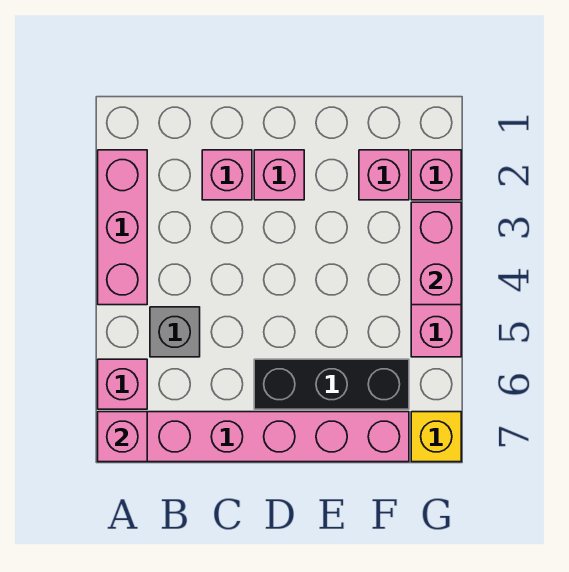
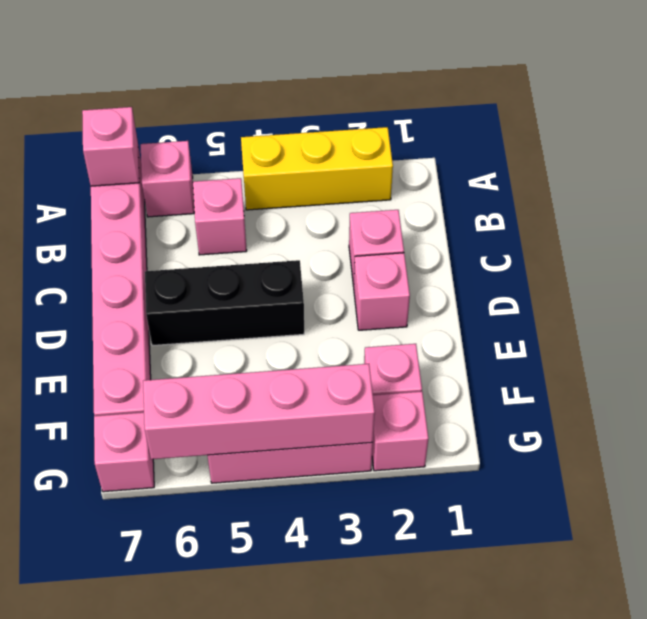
pink 1x3 brick [98,150,147,305] -> yellow 1x3 brick [241,127,393,210]
grey 1x1 brick [150,307,200,357] -> pink 1x1 brick [193,178,247,255]
black 1x3 brick [254,359,409,409] -> black 1x3 brick turned to [145,260,304,346]
pink 1x2 brick [411,202,461,305] -> pink 1x4 brick [143,364,375,459]
yellow 1x1 brick [411,412,461,462] -> pink 1x1 brick [94,412,154,492]

